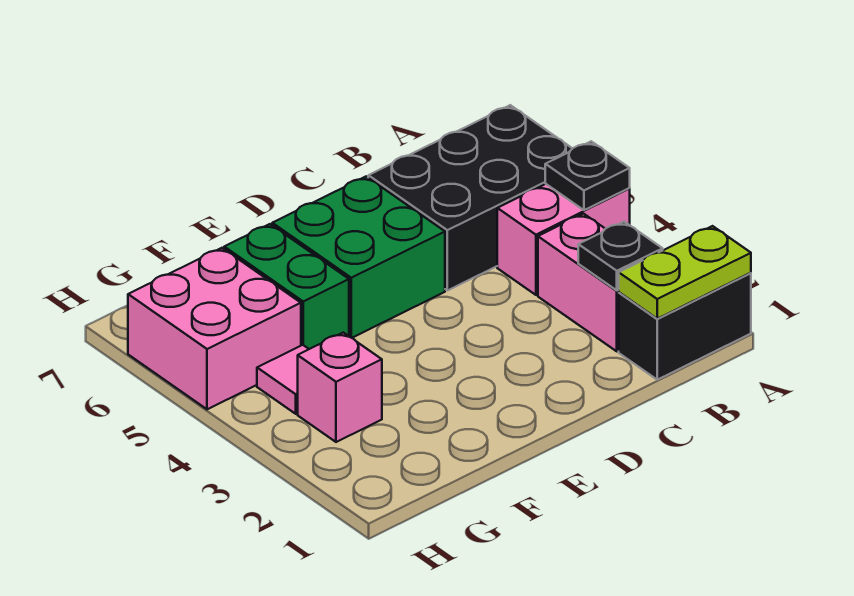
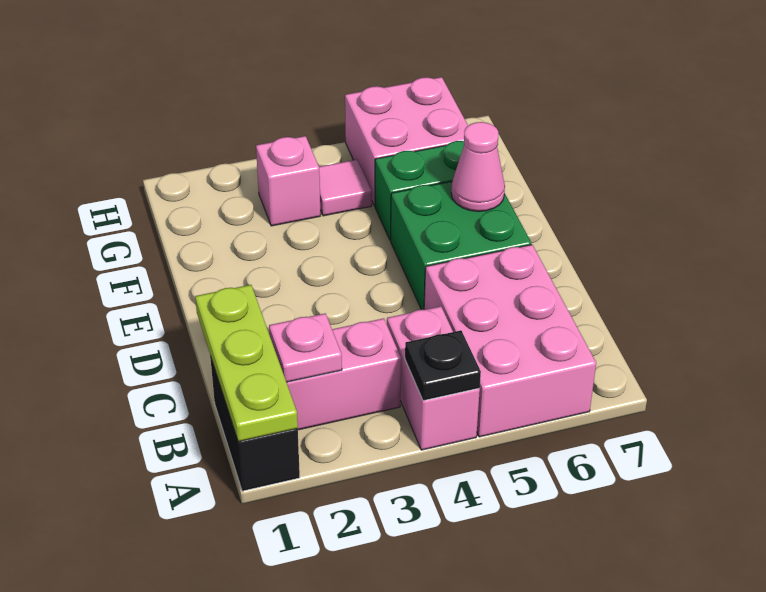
lime 1x2 plate [619,226,751,319] -> lime 1x3 plate [195,285,298,442]
black 2x3 brick [368,105,573,290] -> pink 2x3 brick [424,245,596,437]
black 1x1 plate [578,222,663,290] -> pink 1x1 plate [269,313,342,382]
none -> pink 1x1 cone [451,122,505,212]

